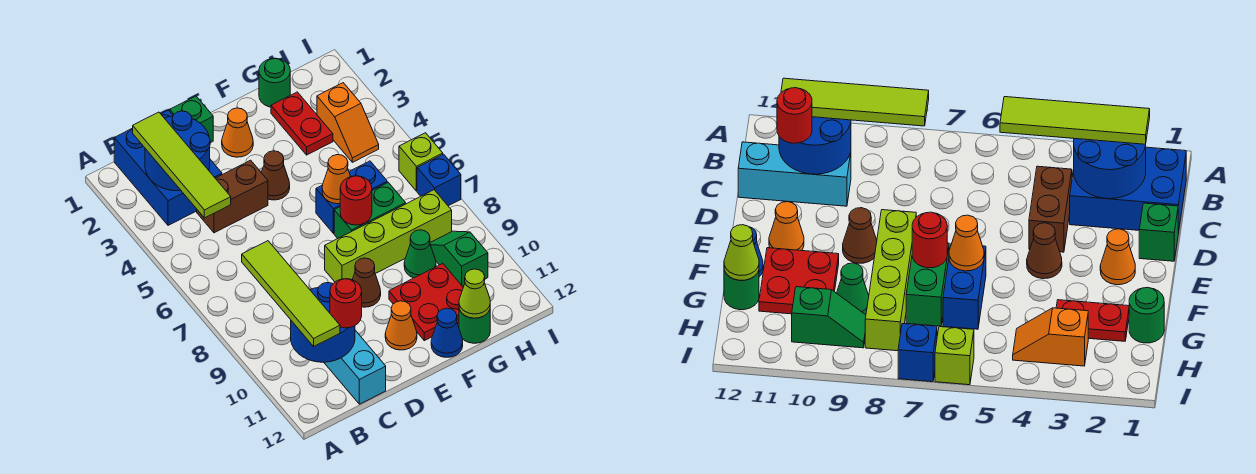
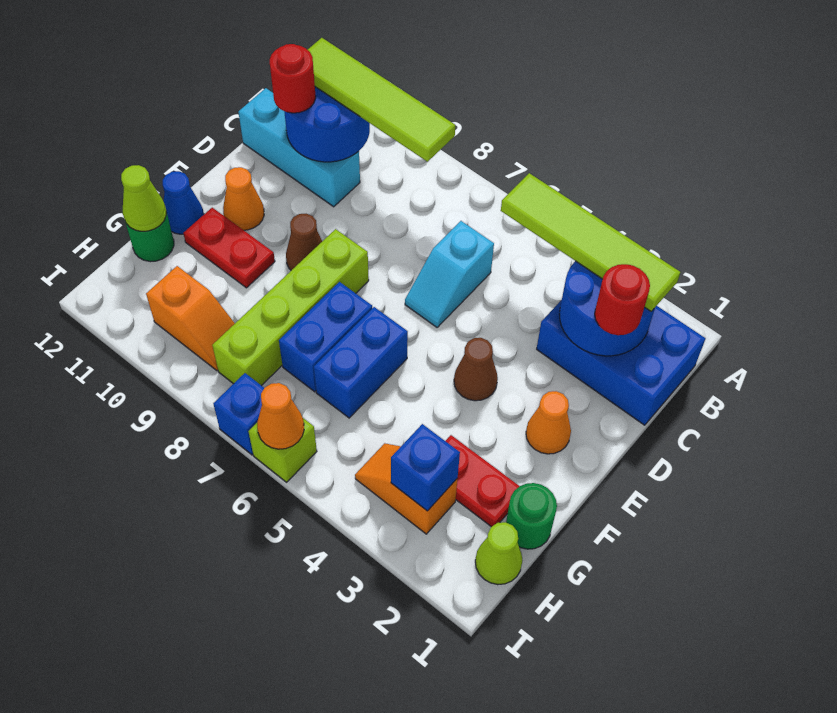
brown 1x2 brick [197,160,268,233] -> none
none -> cyan 1x2 slope [405,221,494,327]
green 1x1 brick [170,96,213,143] -> none
orange 1x1 cone [322,155,351,204] -> orange 1x1 cone moved to [257,383,304,449]
green 1x2 brick [334,183,406,238] -> blue 1x2 brick [279,282,372,392]
red 1x1 round brick [340,176,372,225] -> red 1x1 round brick moved to [595,264,650,335]
red 2x2 plate [389,264,463,341] -> red 1x2 plate [183,208,275,288]
green 1x1 cone [404,230,436,278] -> none
none -> lime 1x1 cone [475,522,522,585]
none -> blue 1x1 brick [391,424,460,511]
green 1x2 slope [430,231,488,287] -> orange 1x2 slope [146,266,235,371]

